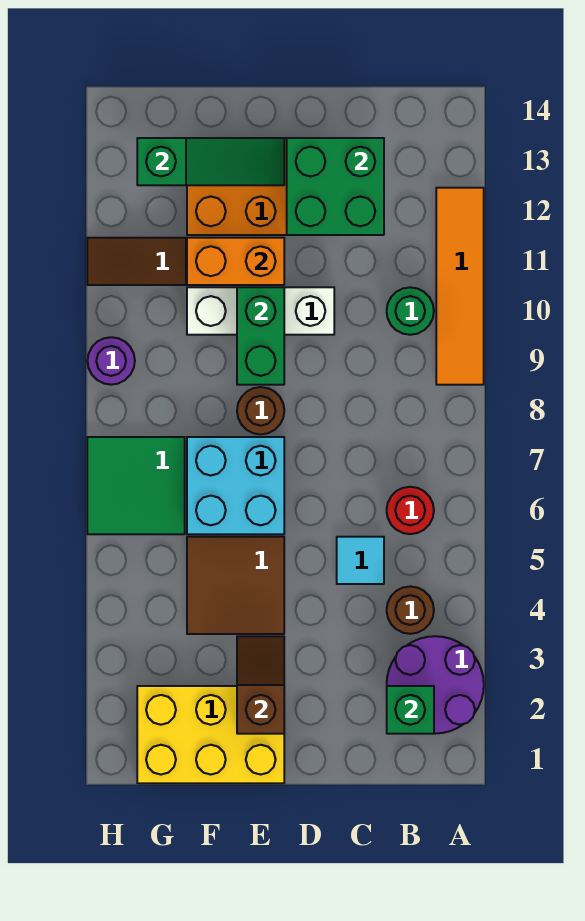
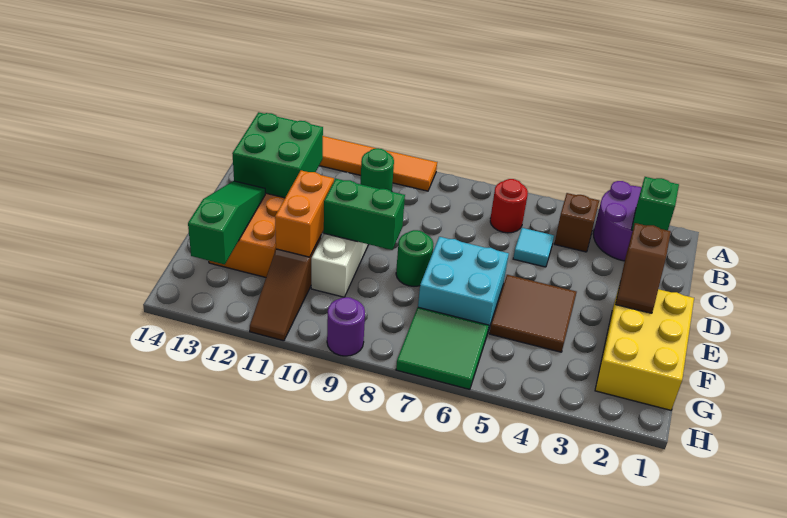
brown 1x1 round brick [387,586,434,634] -> brown 1x1 brick [554,193,599,252]
brown 1x2 slope [237,636,284,734] -> brown 1x2 slope turned to [616,223,671,313]
brown 1x1 round brick [237,387,284,434] -> green 1x1 round brick [396,230,433,286]

